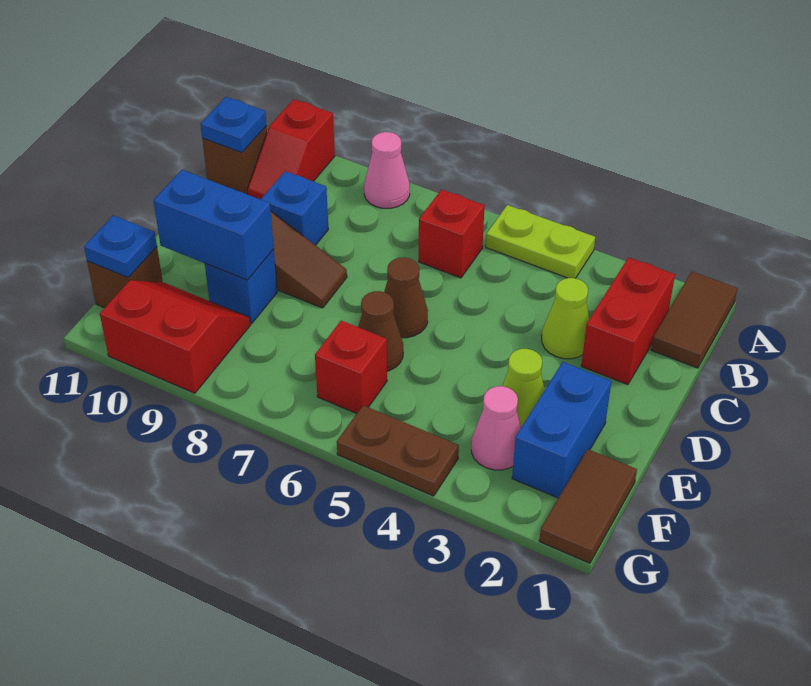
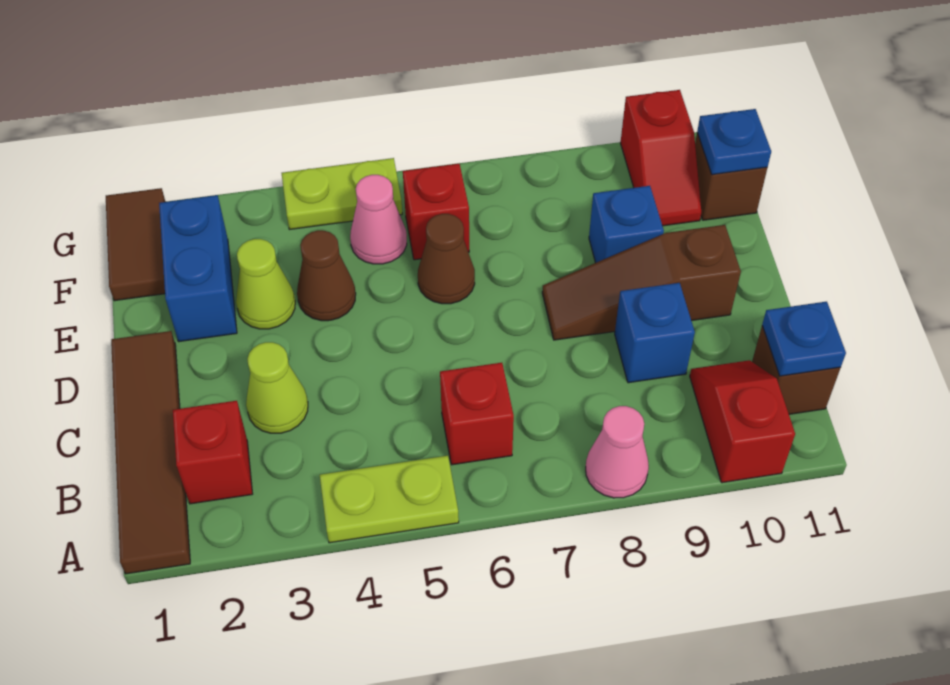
brown 1x2 tile [651,272,738,368] -> brown 1x4 tile [111,331,190,574]
red 1x2 brick [581,257,675,385] -> red 1x1 brick [173,401,253,504]
brown 1x1 cone [384,257,428,338] -> brown 1x1 cone moved to [297,230,356,321]
blue 1x2 brick [153,170,274,280] -> none
pink 1x1 cone [471,386,521,470] -> pink 1x1 cone moved to [350,175,407,264]
red 2x2 slope [100,280,250,393] -> red 1x2 slope [621,90,701,226]
brown 1x2 plate [337,405,459,496] -> lime 1x2 plate [282,158,402,230]

